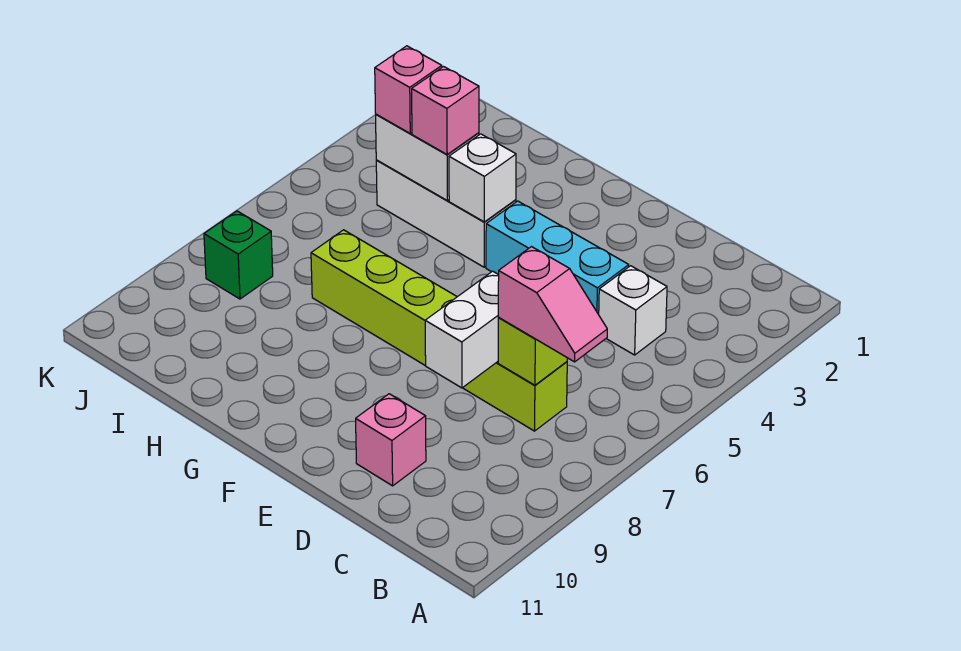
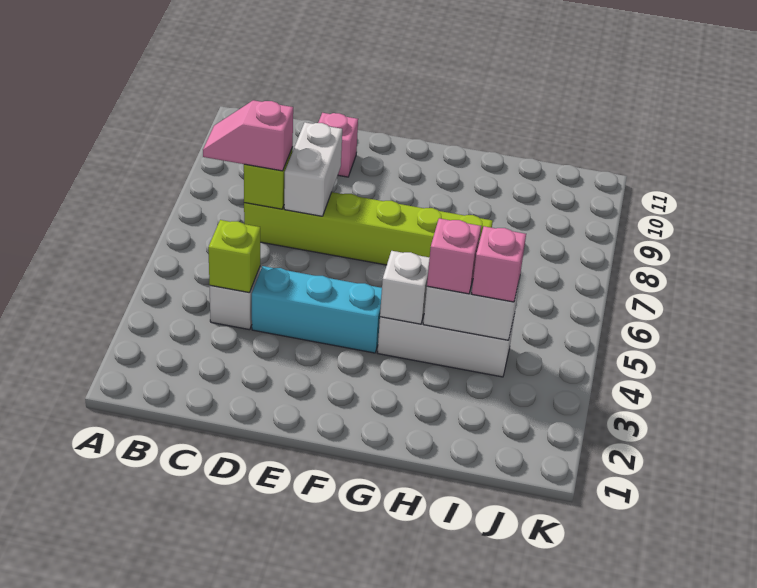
none -> lime 1x1 brick [208,220,261,293]
green 1x1 brick [204,211,273,299] -> none

